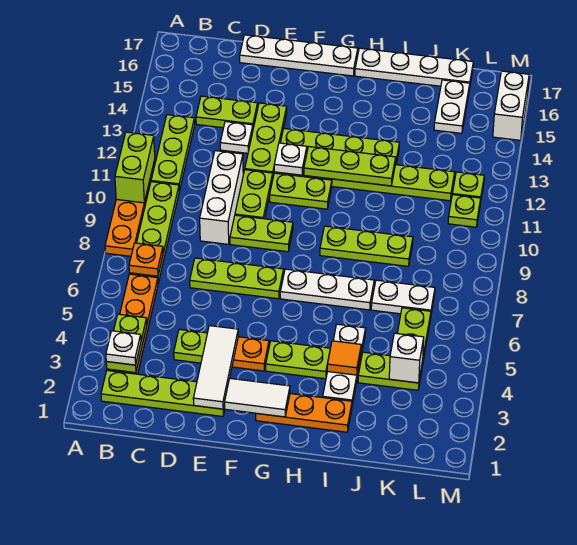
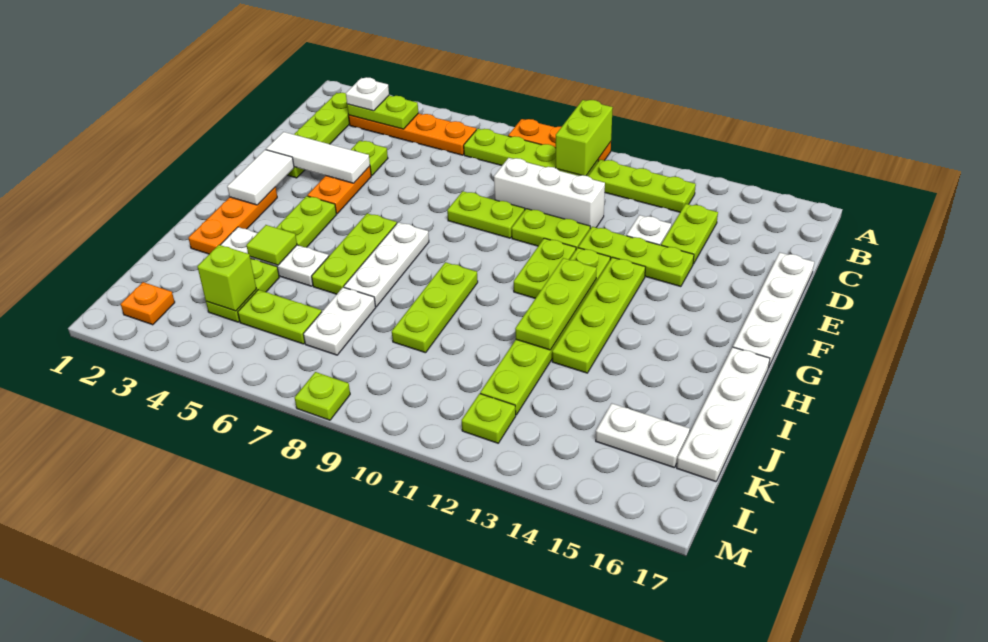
lime 1x2 brick [115,132,155,203] -> lime 1x2 brick turned to [556,100,613,176]
orange 1x1 plate [129,243,163,276] -> orange 1x1 plate moved to [121,282,175,325]
lime 1x3 plate [190,258,284,299] -> lime 1x3 plate moved to [312,213,397,294]
lime 1x2 plate [230,215,293,252] -> lime 1x2 plate turned to [447,191,525,238]
white 1x1 plate [274,143,307,175] -> none
orange 1x1 tile [327,341,361,375] -> lime 1x1 tile [246,225,297,265]
white 1x1 brick [389,333,424,383] -> lime 1x1 brick [197,245,256,311]
lime 1x1 plate [448,195,481,227] -> lime 1x1 plate moved to [295,372,350,420]
white 1x2 brick [493,71,529,140] -> none

